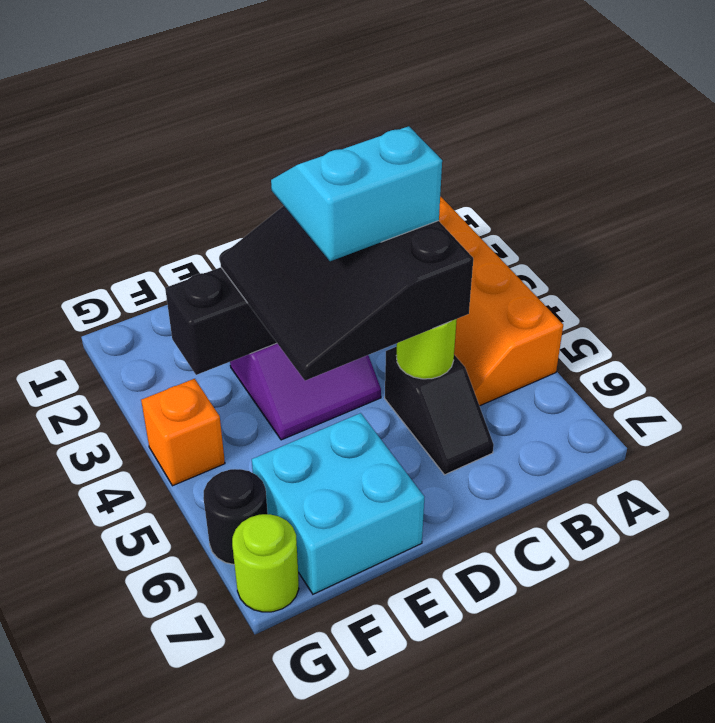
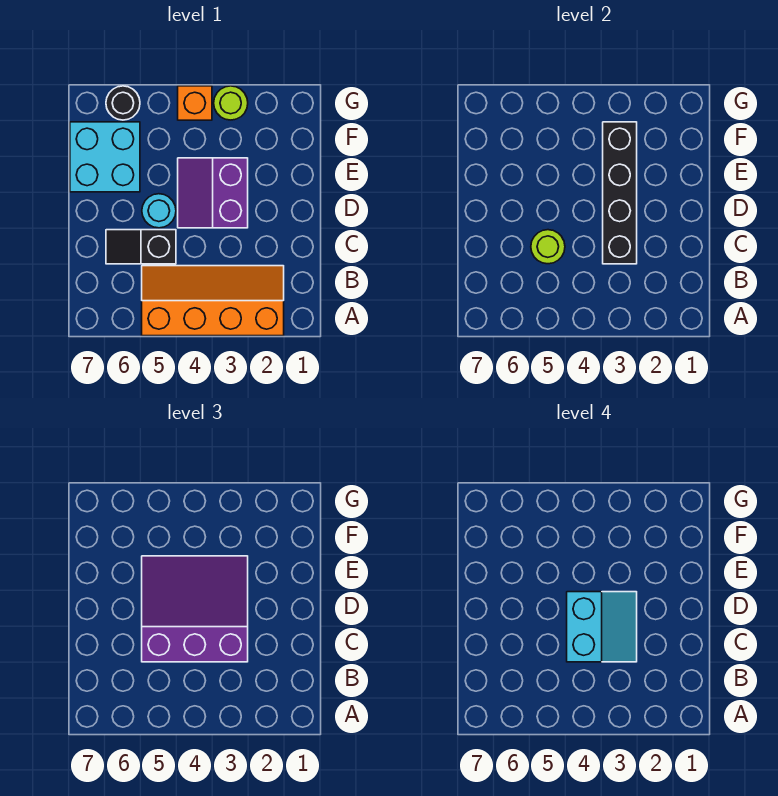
black 3x3 slope [220,206,473,381] -> purple 3x3 slope [142,556,248,662]
none -> cyan 1x1 round brick [142,194,176,228]
lime 1x1 round brick [232,514,299,612] -> lime 1x1 round brick moved to [214,86,248,120]

